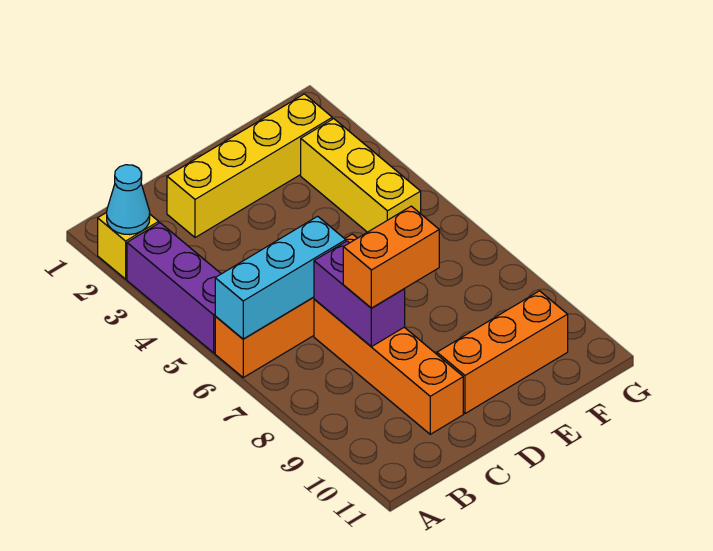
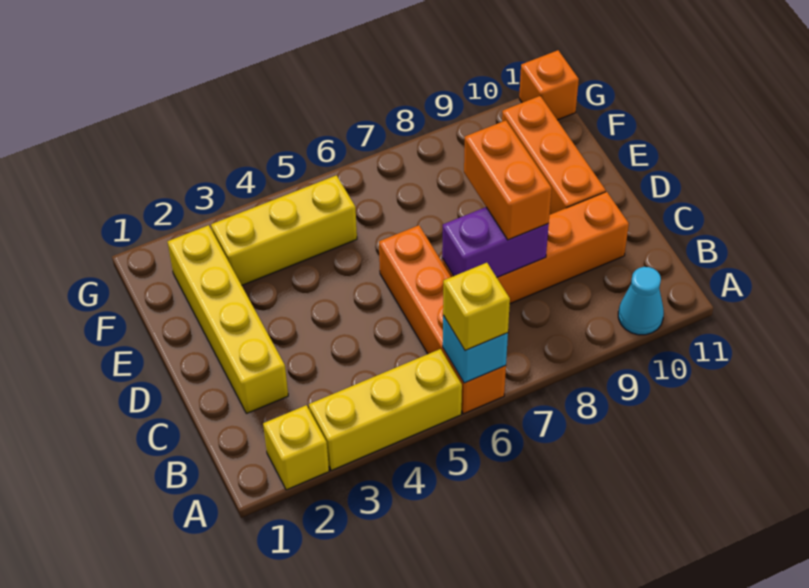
cyan 1x1 cone [107,165,150,235] -> cyan 1x1 cone moved to [618,267,664,335]
purple 1x3 brick [127,223,221,353] -> yellow 1x3 brick [309,349,462,470]
cyan 1x3 brick [215,216,346,339] -> cyan 1x1 brick [443,315,508,383]
none -> yellow 1x1 brick [443,263,510,351]
none -> orange 1x1 brick [519,50,579,120]

